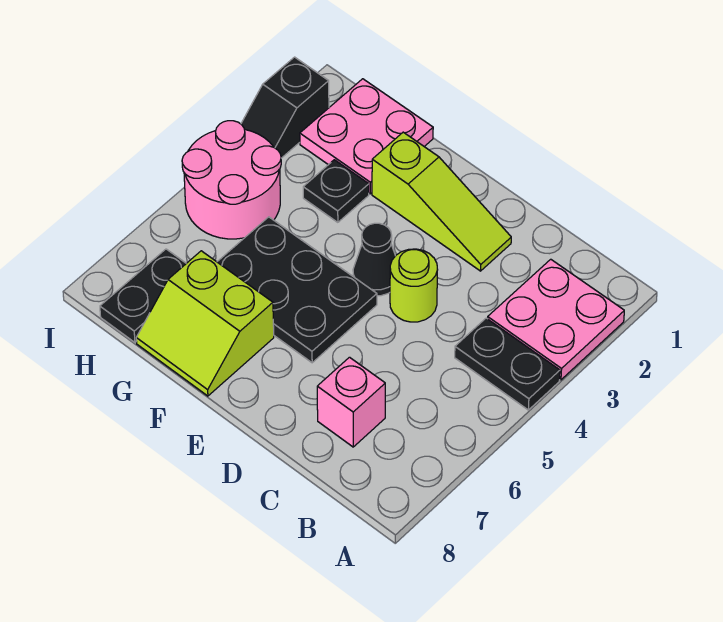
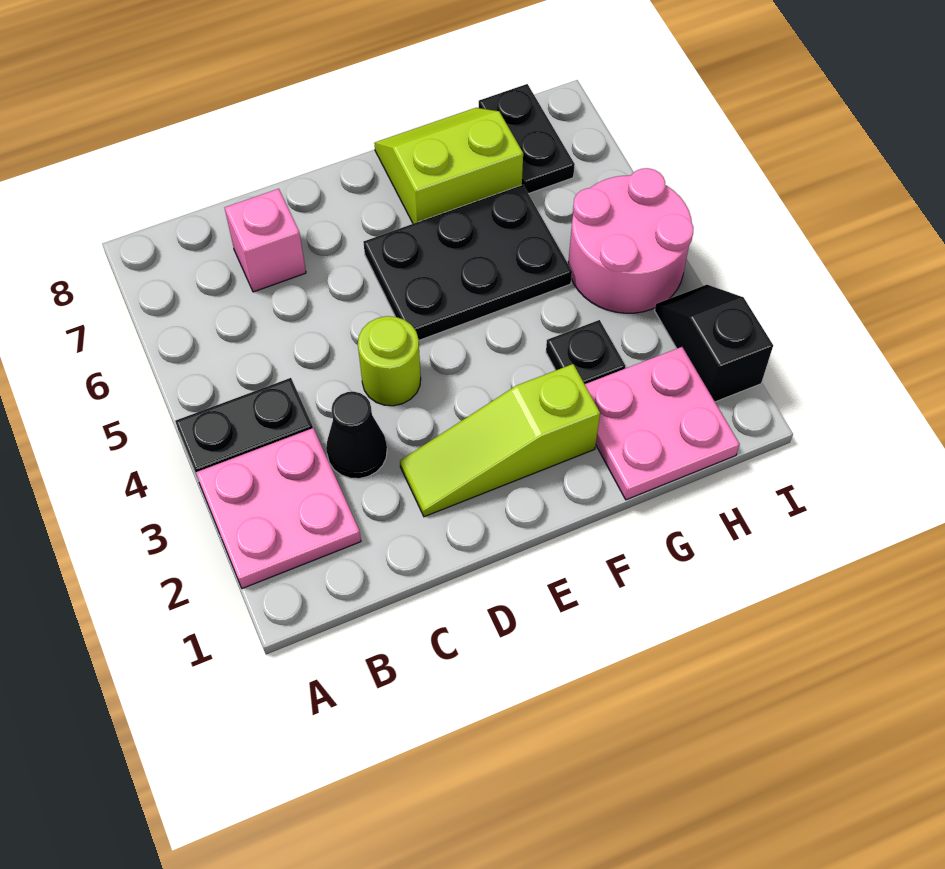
black 1x1 cone [353,223,395,296] -> black 1x1 cone moved to [326,392,387,479]

